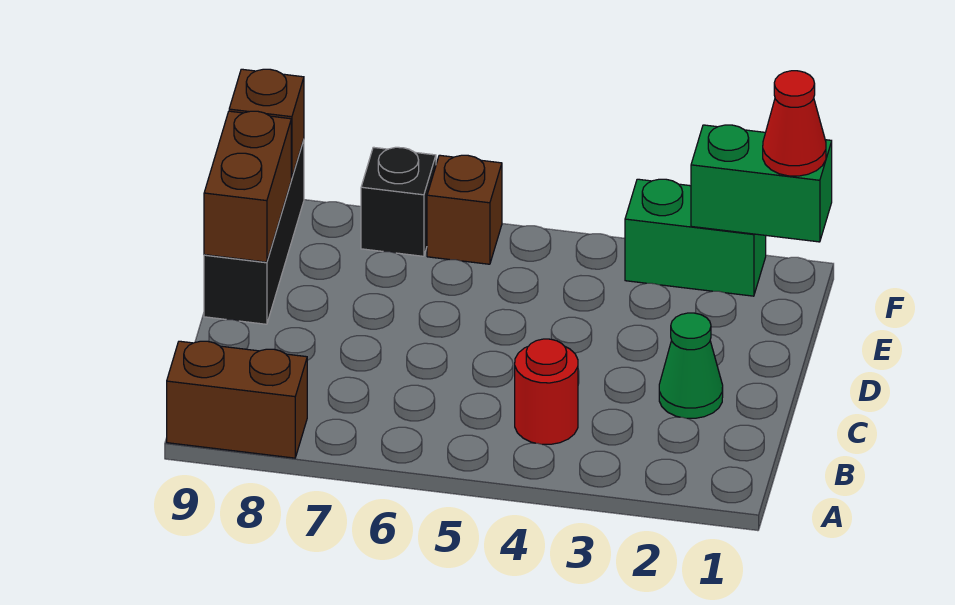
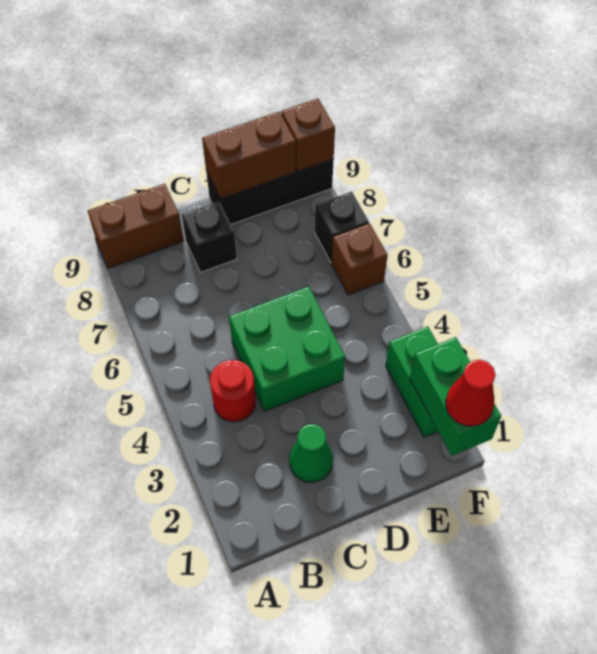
brown 1x2 brick [167,341,307,458] -> brown 1x2 brick turned to [88,184,184,268]
none -> green 2x2 brick [229,286,345,411]
none -> black 1x1 brick [182,202,237,272]

